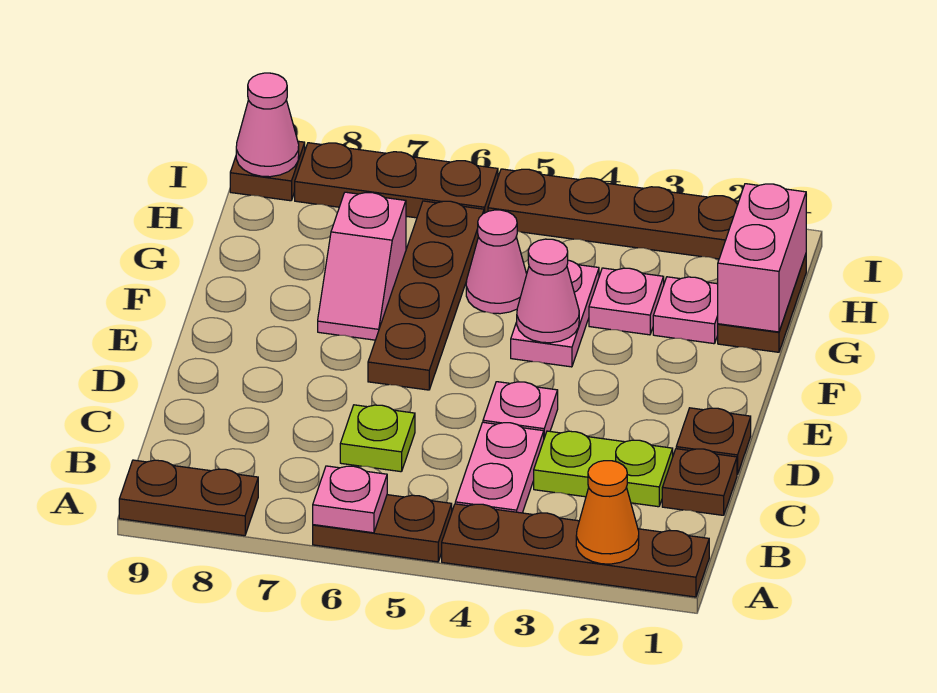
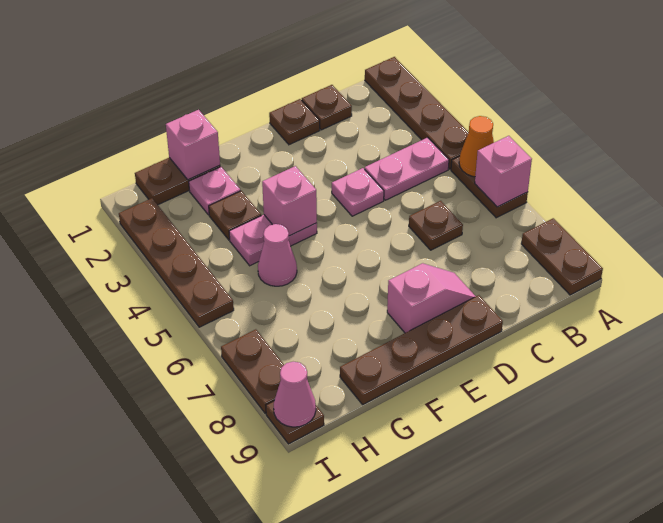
orange 1x1 cone [576,461,639,564] -> orange 1x1 cone moved to [459,116,494,177]
pink 1x1 plate [313,466,387,533] -> pink 1x1 brick [475,136,532,207]
lime 1x2 plate [534,431,673,507] -> none
lime 1x1 plate [340,405,415,472] -> brown 1x1 plate [409,201,463,250]
brown 1x4 plate [368,201,484,390] -> brown 1x4 plate moved to [340,295,503,404]
pink 1x1 cone [517,239,579,343] -> pink 1x1 brick [262,166,317,236]
pink 1x2 slope [318,192,406,340] -> pink 1x2 slope moved to [387,263,476,333]
pink 1x2 brick [718,184,806,332] -> pink 1x1 brick [166,110,220,180]
pink 1x1 plate [589,268,664,335] -> brown 1x1 plate [209,191,261,240]
brown 1x3 plate [295,143,498,218] -> brown 1x2 plate [221,329,284,413]

